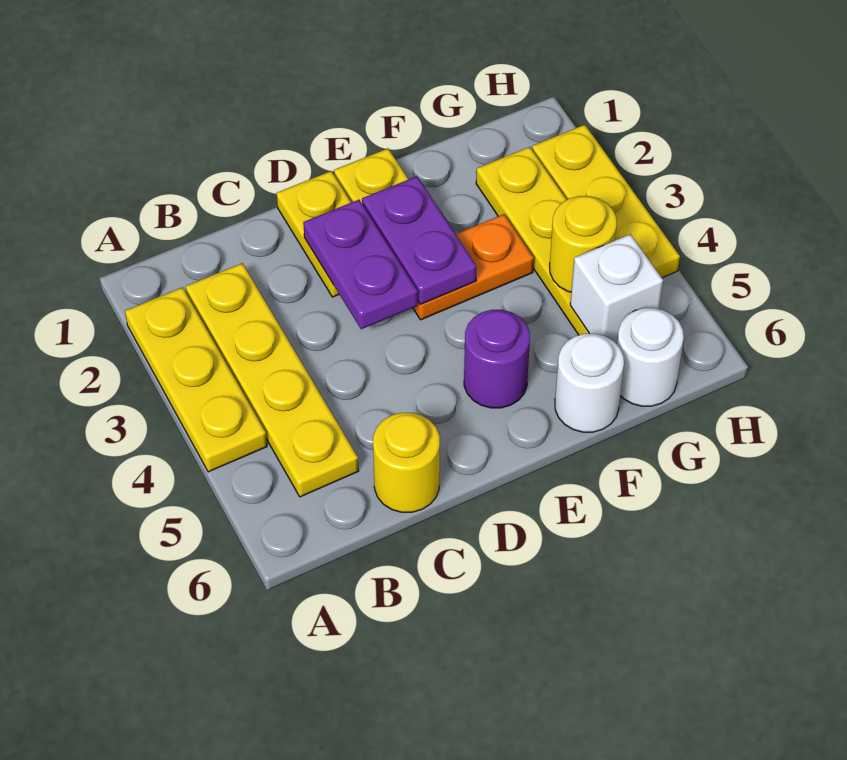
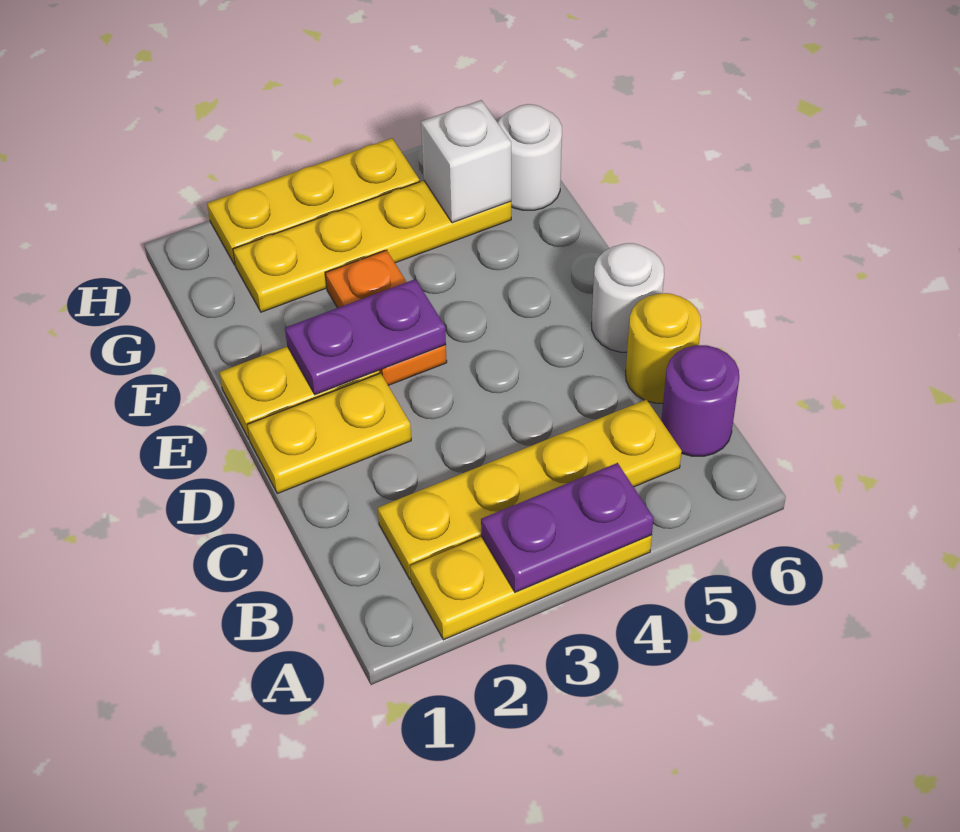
purple 1x2 plate [303,200,418,329] -> purple 1x2 plate moved to [481,463,654,592]
purple 1x1 round brick [464,310,530,408] -> purple 1x1 round brick moved to [661,345,739,456]
white 1x1 round brick [555,334,624,432] -> white 1x1 round brick moved to [592,243,664,352]
yellow 1x1 round brick [550,196,617,292] -> none

